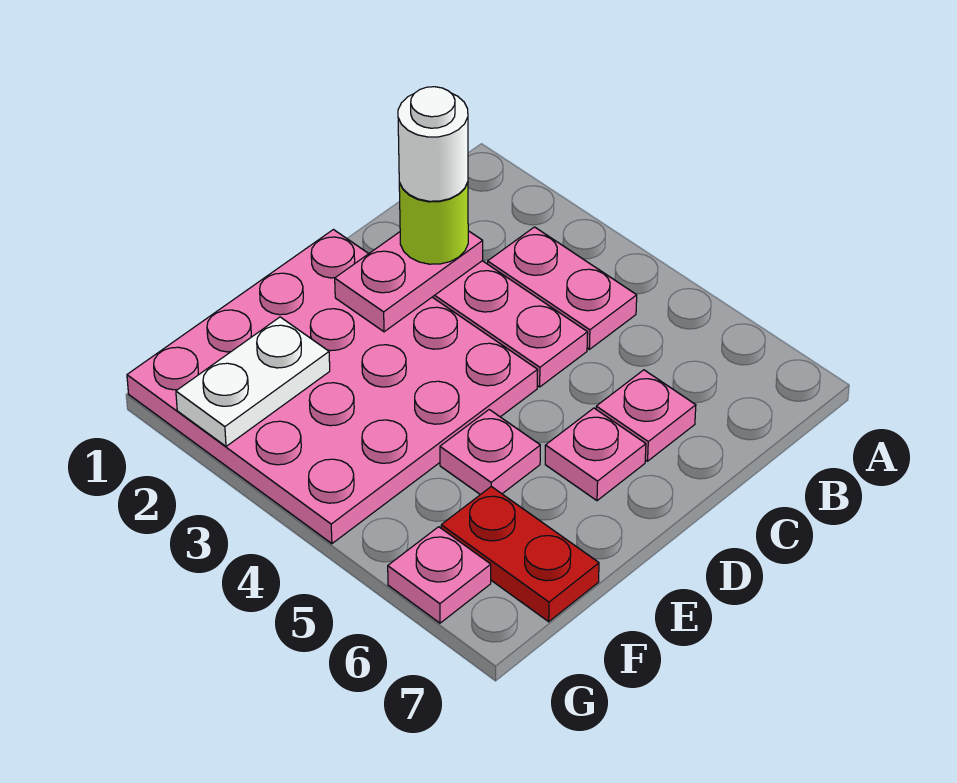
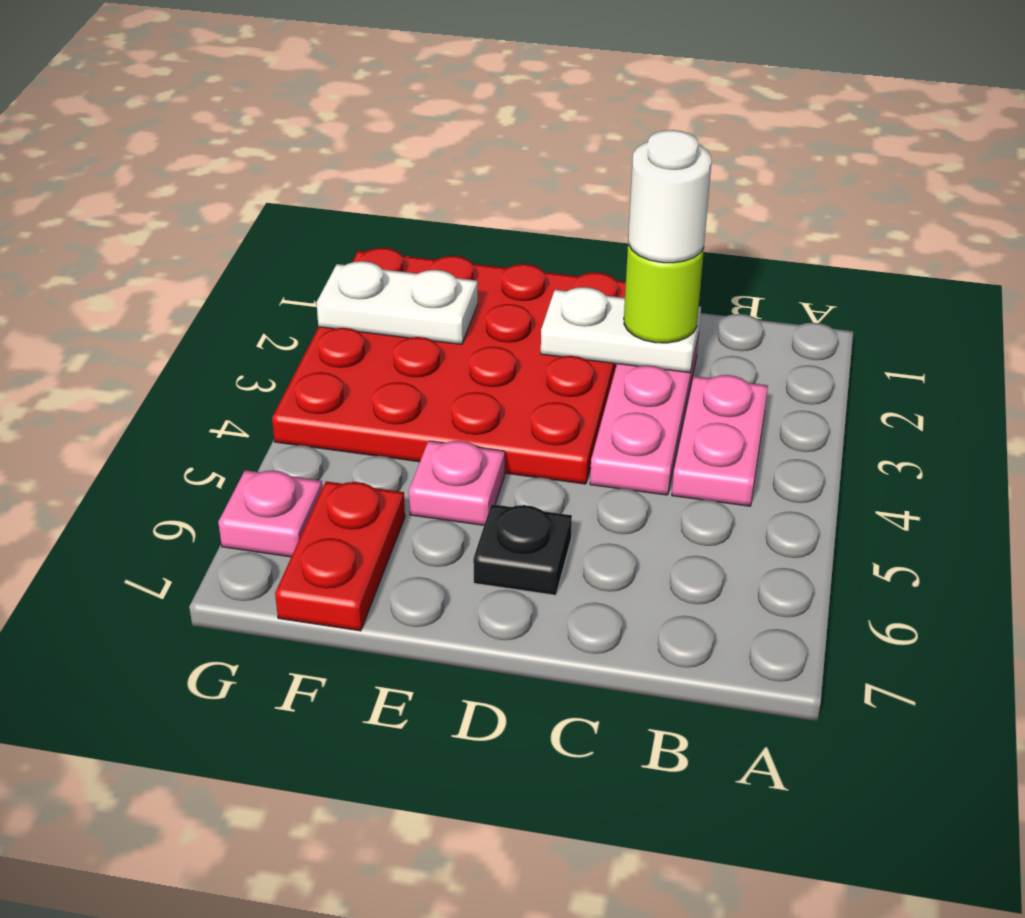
pink 1x2 plate [335,231,483,332] -> white 1x2 plate [541,287,701,373]
pink 1x1 plate [596,370,696,461] -> none
pink 4x4 plate [127,230,538,544] -> red 4x4 plate [272,248,626,484]
pink 1x1 plate [545,408,646,501] -> black 1x1 plate [473,504,572,595]

